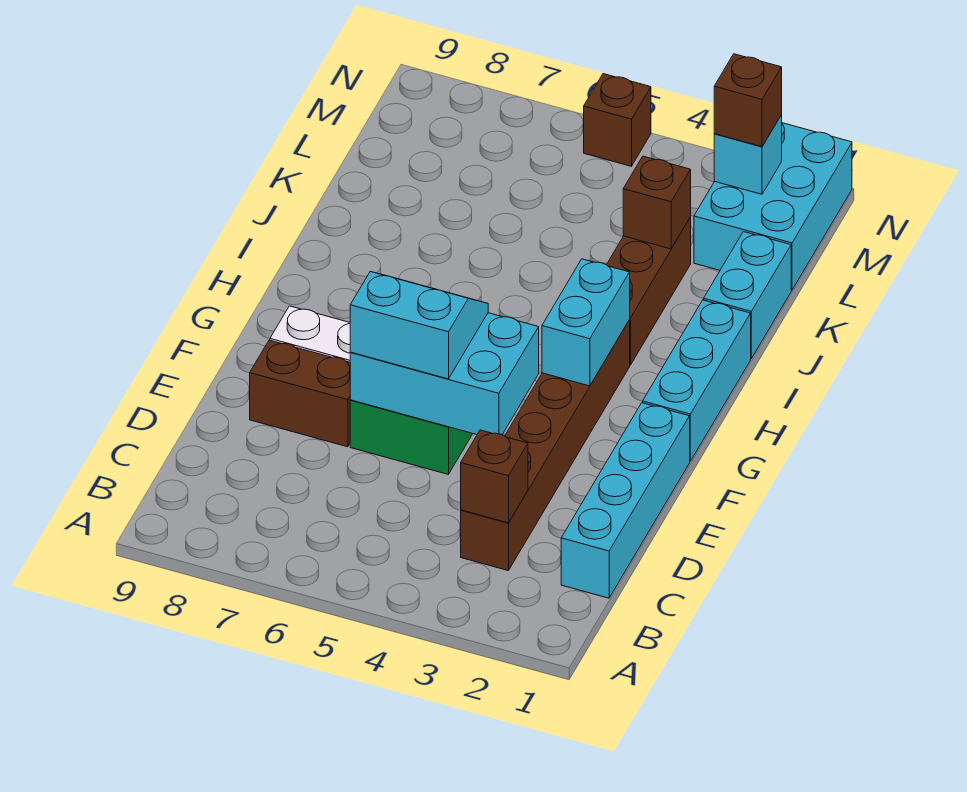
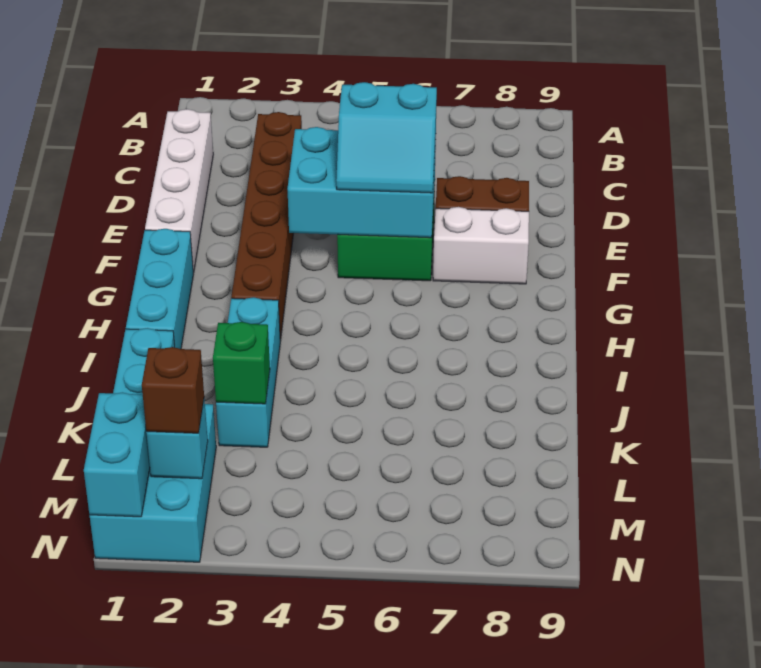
cyan 1x4 brick [561,403,690,598] -> white 1x4 brick [145,109,213,272]
brown 1x1 brick [461,430,528,523] -> none
cyan 1x2 brick [542,259,630,386] -> cyan 1x2 brick moved to [84,392,150,517]
brown 1x3 brick [607,217,691,365] -> cyan 1x3 brick [216,297,280,447]
brown 1x1 brick [623,156,691,249] -> green 1x1 brick [213,322,270,404]
brown 1x1 brick [584,74,651,166] -> none

